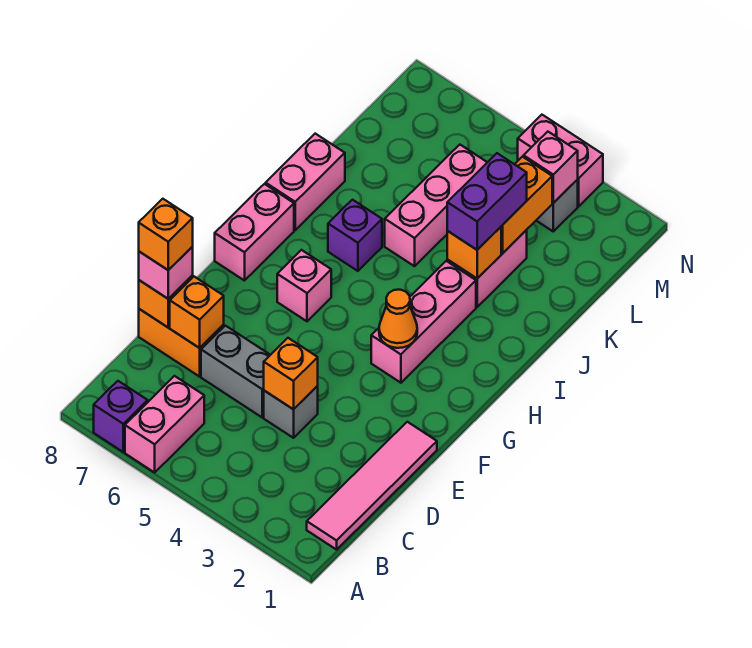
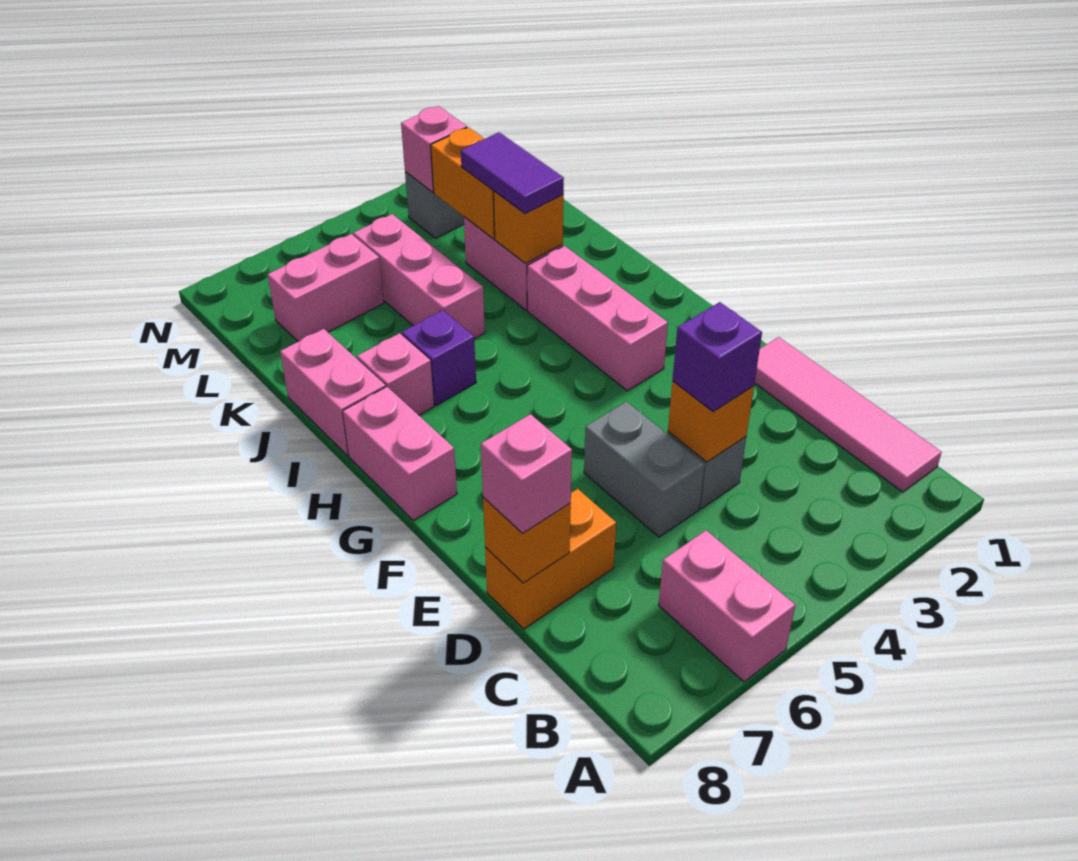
purple 1x1 brick [94,381,148,452] -> purple 1x1 brick moved to [672,302,762,412]
grey 1x2 brick [201,326,270,417] -> grey 1x2 brick turned to [584,401,705,537]
orange 1x1 brick [170,277,224,348] -> none
orange 1x1 brick [139,199,193,270] -> none
orange 1x1 cone [379,290,417,348] -> none
pink 1x1 brick [277,250,331,321] -> pink 1x1 brick moved to [357,333,434,415]
purple 1x2 brick [447,153,527,250] -> purple 1x2 tile [461,132,564,214]
pink 1x2 brick [518,115,603,206] -> pink 1x2 brick moved to [268,234,384,342]

